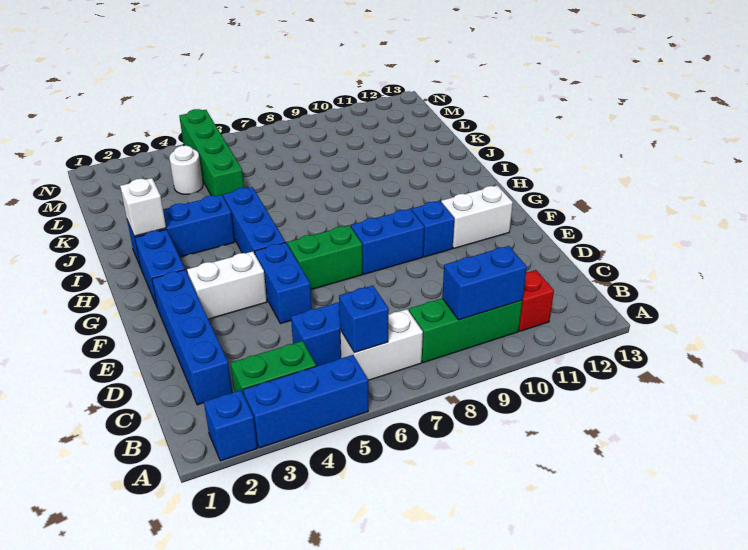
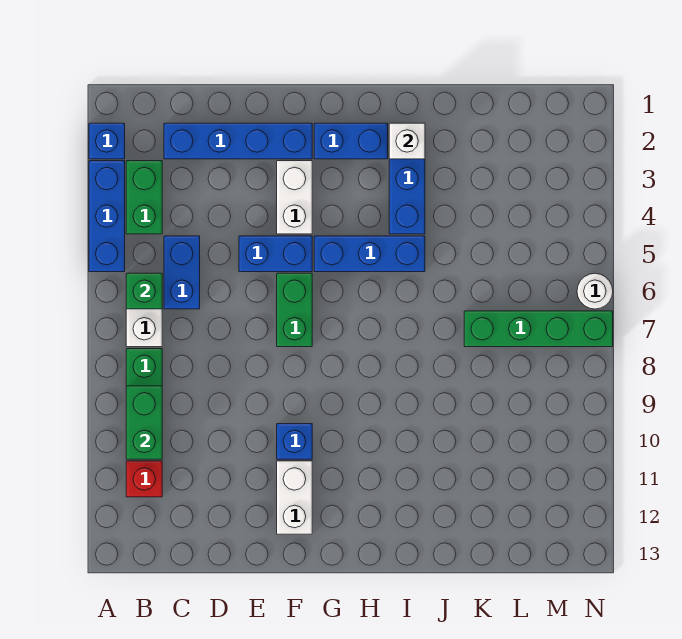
blue 1x1 brick [339,286,389,353] -> green 1x1 brick [126,273,162,309]
blue 1x2 brick [442,246,527,320] -> green 1x2 brick [126,386,162,459]
blue 1x2 brick [351,209,424,274] -> none
green 1x4 brick [179,109,244,198] -> green 1x4 brick moved to [464,311,613,347]
white 1x1 round brick [169,145,203,194] -> white 1x1 round brick moved to [577,273,613,309]

